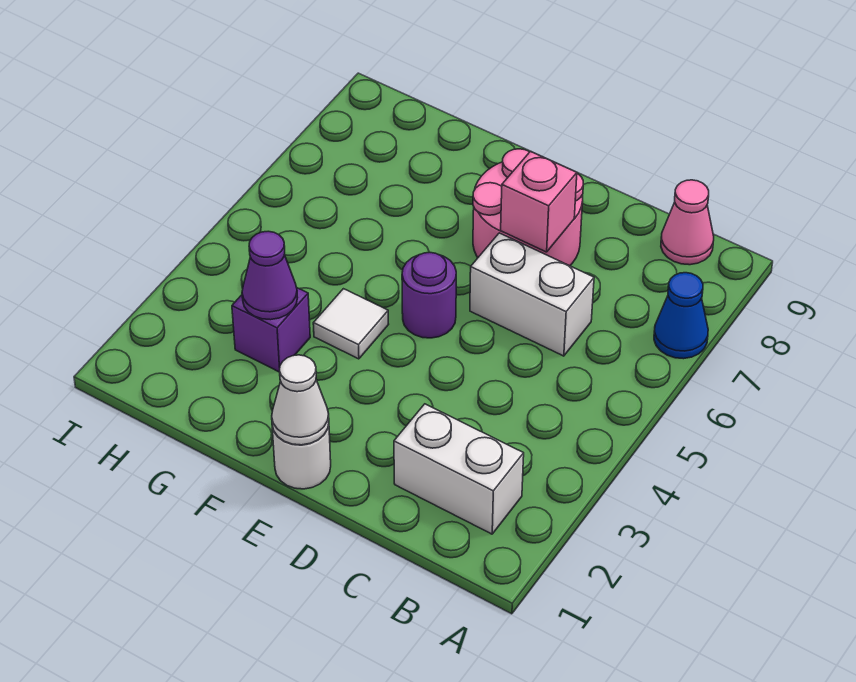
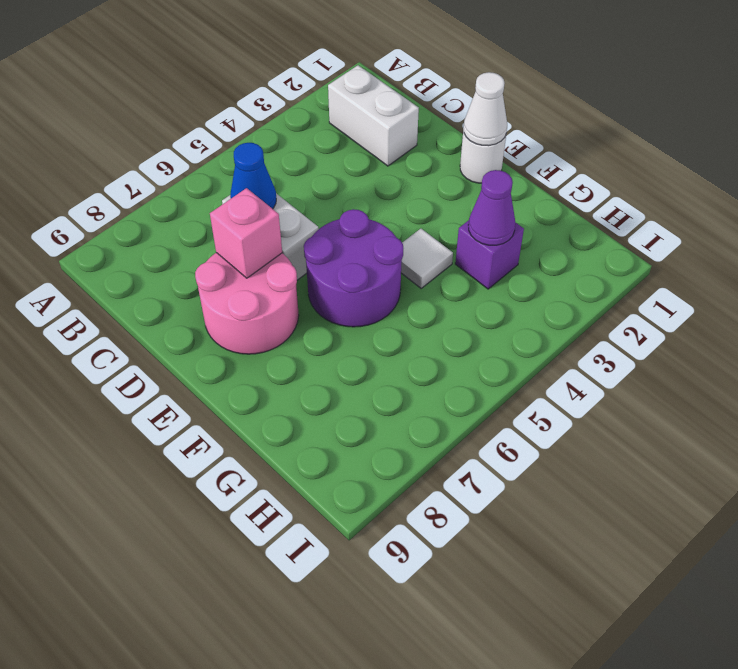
blue 1x1 cone [654,273,708,359] -> blue 1x1 cone moved to [230,143,276,209]
pink 1x1 cone [661,180,714,265] -> none
purple 1x1 round brick [402,253,456,338] -> purple 2x2 round brick [304,209,403,327]

